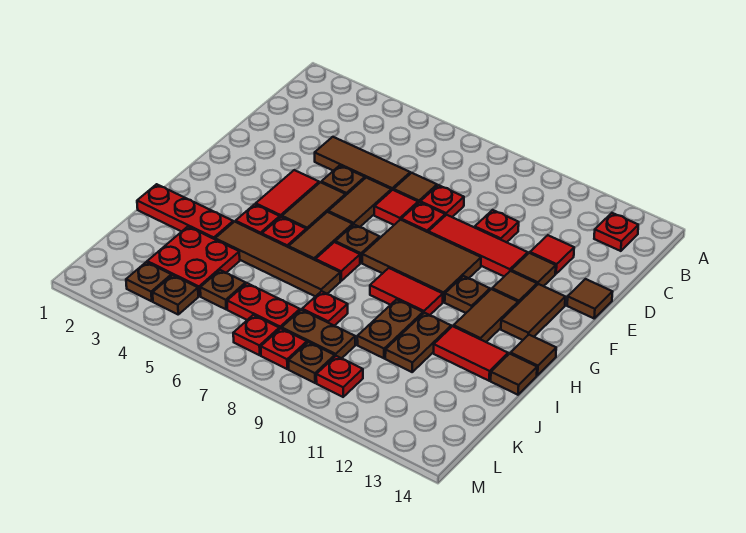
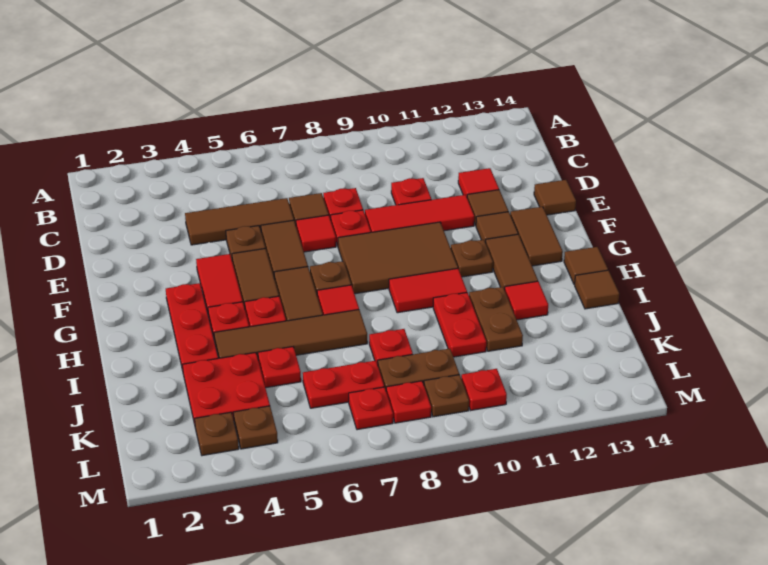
red 1x1 plate [594,213,638,251] -> red 1x1 plate moved to [258,347,301,388]
red 1x3 plate [137,184,233,239] -> red 1x3 plate turned to [166,283,218,371]
brown 1x2 plate [357,299,423,358] -> red 1x2 plate [433,293,486,357]
red 1x2 tile [434,326,508,381] -> red 1x1 tile [505,281,548,320]
brown 1x1 plate [200,270,246,309] -> none

